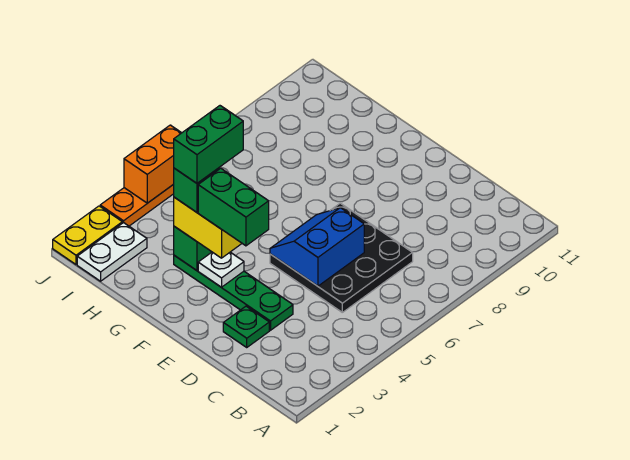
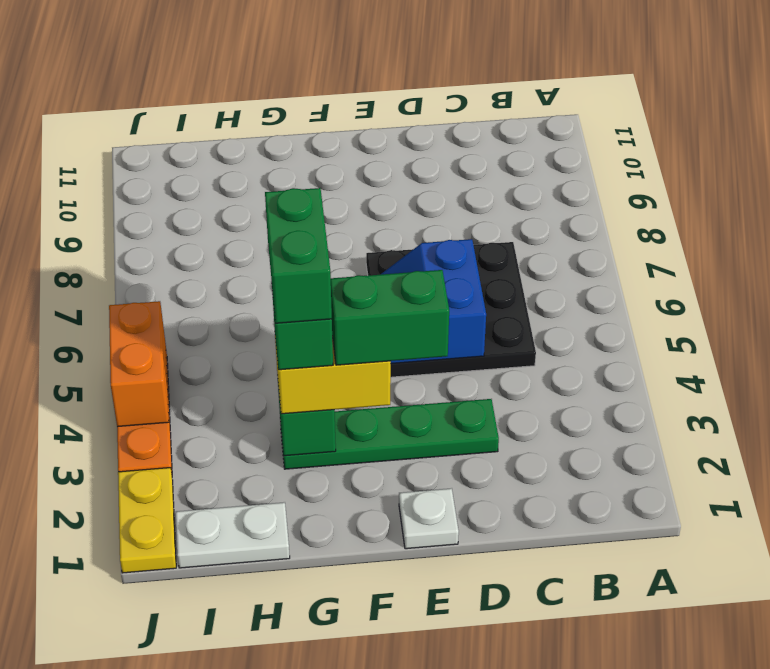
green 1x1 plate [223,306,269,347] -> none
white 1x1 plate [198,252,244,287] -> white 1x1 plate moved to [399,488,459,549]
white 1x2 plate [77,223,147,281] -> white 1x2 plate turned to [176,502,290,568]

